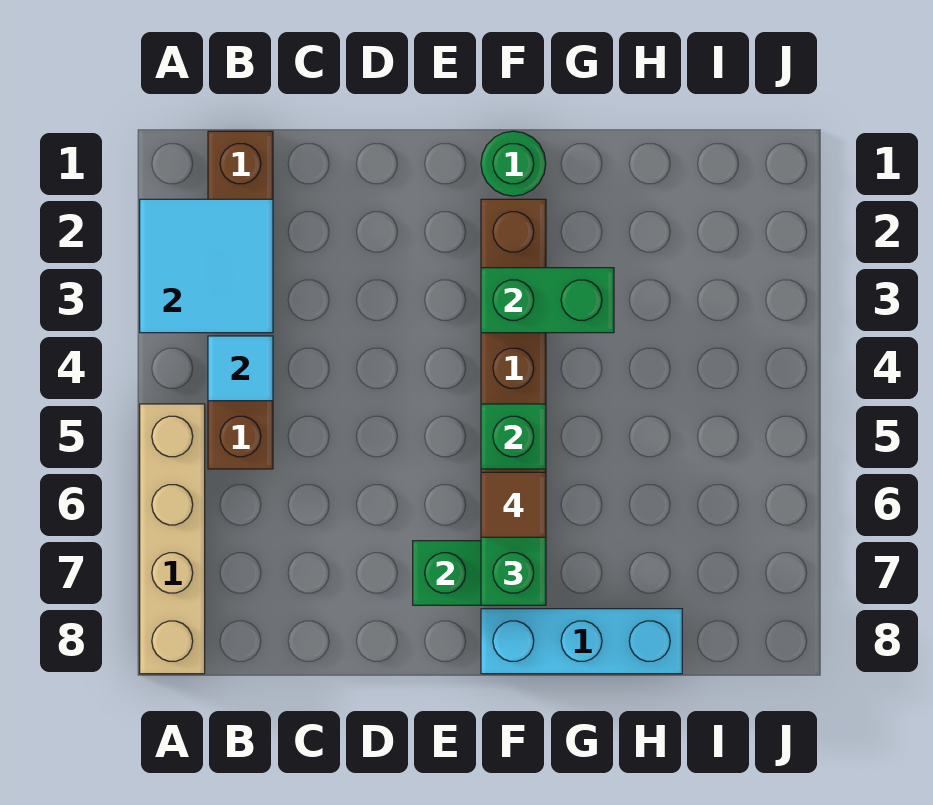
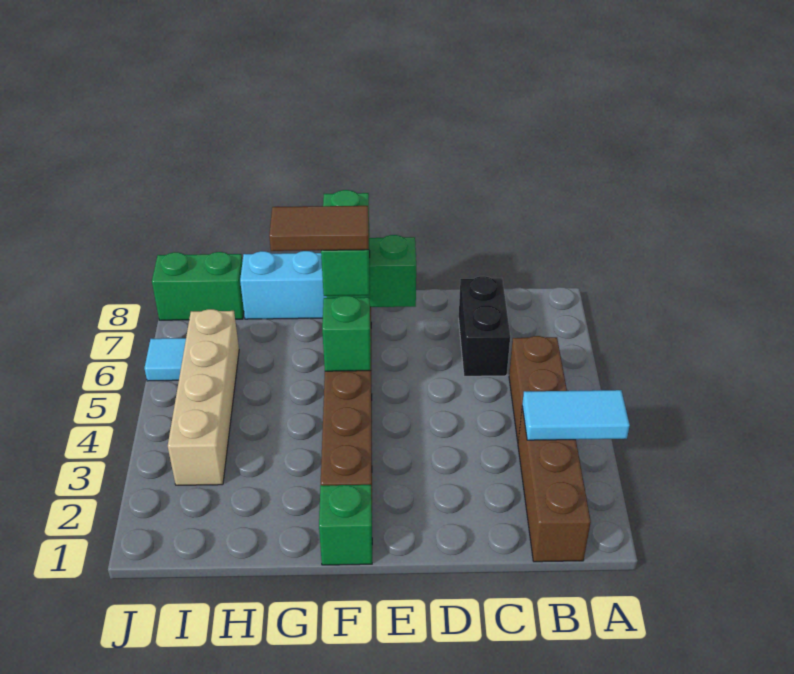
cyan 2x2 tile [140,199,273,333] -> cyan 1x2 tile [522,390,630,440]
tan 1x4 brick [140,404,205,674] -> tan 1x4 brick moved to [168,309,239,485]
cyan 1x1 tile [208,336,273,401] -> cyan 1x1 tile moved to [145,338,186,381]
none -> black 1x2 brick [459,276,510,376]
green 1x1 round brick [481,131,546,196] -> green 1x1 brick [319,485,372,565]
green 1x2 brick [481,268,614,333] -> green 1x2 brick moved to [152,252,244,320]
brown 1x1 tile [481,472,546,537] -> brown 1x2 tile [269,206,369,251]

